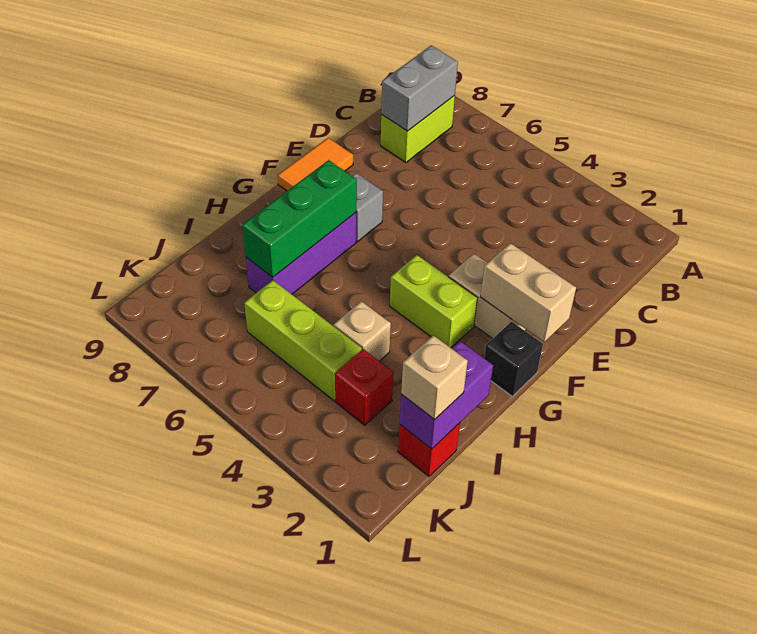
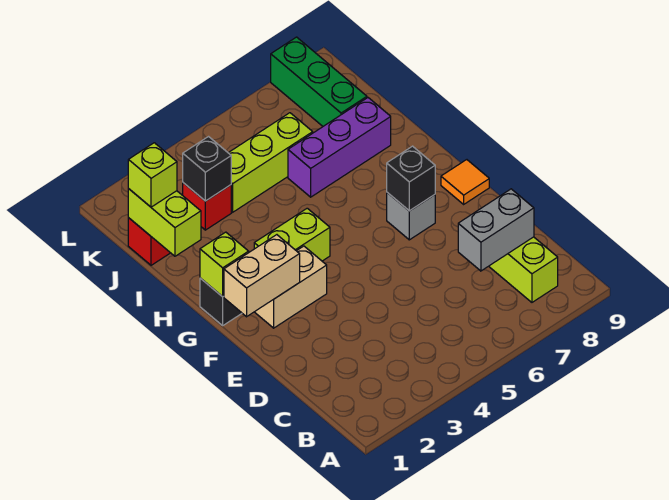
grey 1x2 brick [381,46,458,131] -> grey 1x2 brick turned to [458,189,534,271]
orange 1x2 tile [278,138,353,191] -> orange 1x1 tile [441,160,489,204]
none -> black 1x1 brick [387,146,435,211]
none -> lime 1x1 brick [200,232,249,297]
purple 1x3 brick [246,213,356,294] -> purple 1x3 brick turned to [288,98,391,197]
green 1x3 brick [242,160,357,277] -> green 1x3 brick moved to [271,37,367,126]
purple 1x2 brick [400,341,493,449] -> lime 1x2 brick [128,189,201,256]
tan 1x1 brick [334,301,391,361] -> none
tan 1x1 brick [401,335,468,420] -> lime 1x1 brick [128,143,177,207]
none -> black 1x1 brick [183,137,231,201]

